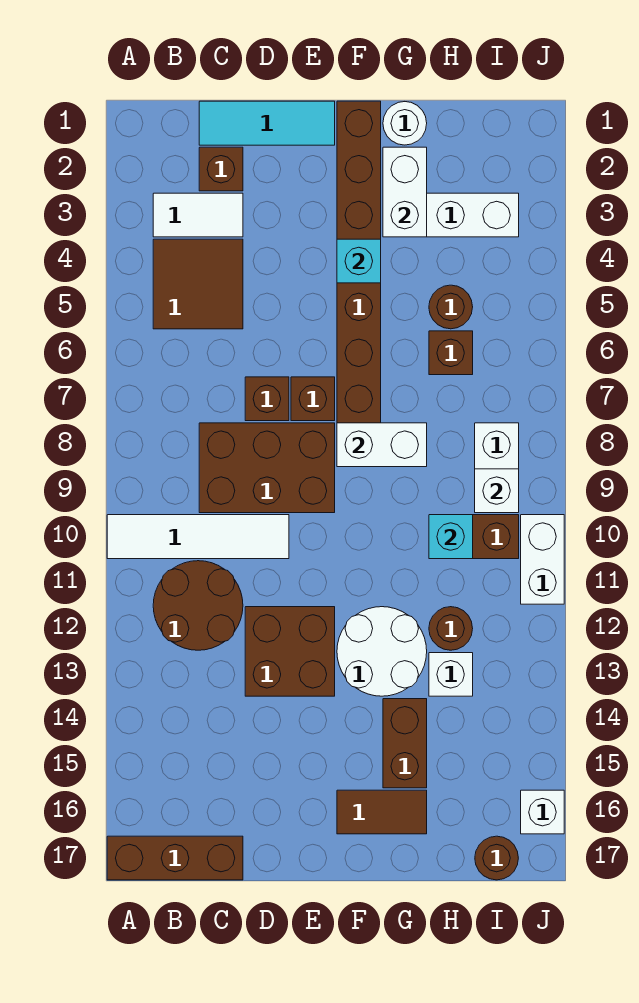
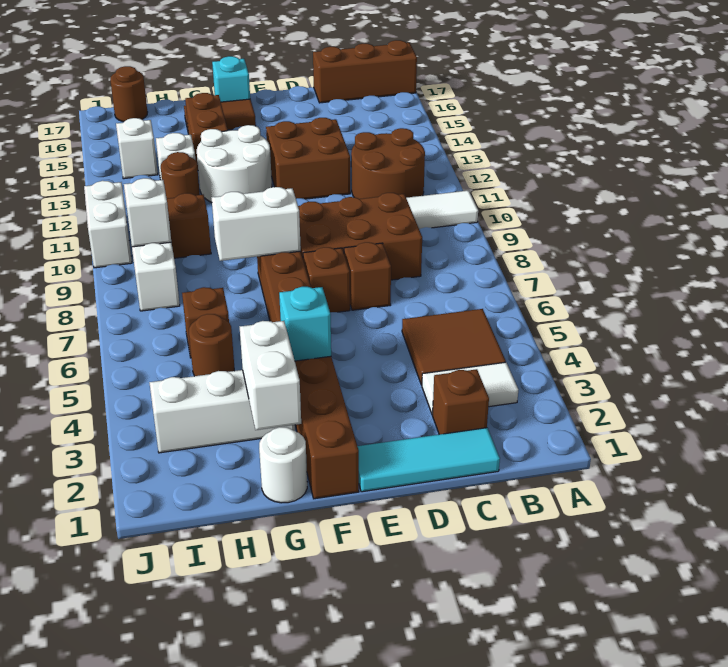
cyan 1x1 brick [429,515,473,559] -> cyan 1x1 brick moved to [212,56,250,102]
white 1x1 brick [521,790,564,834] -> white 1x1 brick moved to [116,118,158,179]

